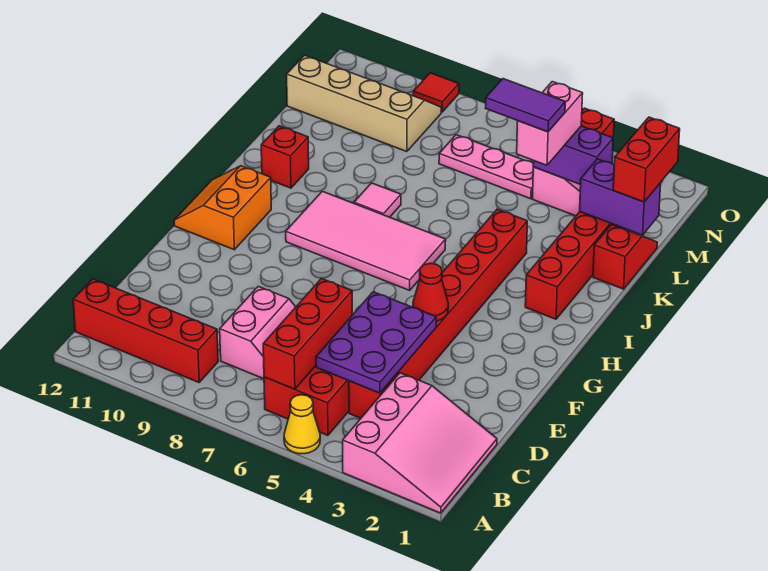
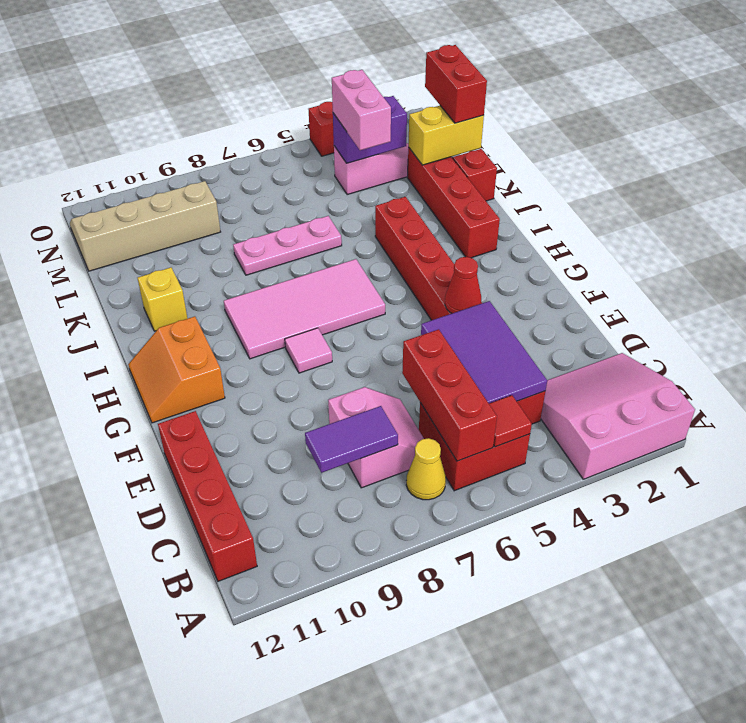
pink 3x3 slope [343,373,497,513] -> pink 3x3 slope turned to [541,353,695,479]
yellow 1x1 cone [284,395,320,454] -> yellow 1x1 cone moved to [406,438,446,500]
red 1x4 brick [73,279,218,382] -> red 1x4 brick turned to [158,411,257,581]
purple 2x3 plate [316,292,436,393] -> purple 2x3 tile [421,301,547,403]
pink 1x1 tile [354,183,401,217] -> pink 1x1 tile moved to [285,328,332,373]
red 1x1 brick [261,126,309,188] -> yellow 1x1 brick [138,267,188,331]
purple 1x2 brick [580,159,661,235] -> yellow 1x2 brick [408,106,484,165]
purple 1x2 tile [486,79,565,132] -> purple 1x2 tile moved to [305,406,398,473]
pink 1x3 plate [439,135,533,199] -> pink 1x3 plate moved to [233,216,342,275]
red 1x1 tile [413,73,459,112] -> red 1x1 tile moved to [489,395,532,447]

